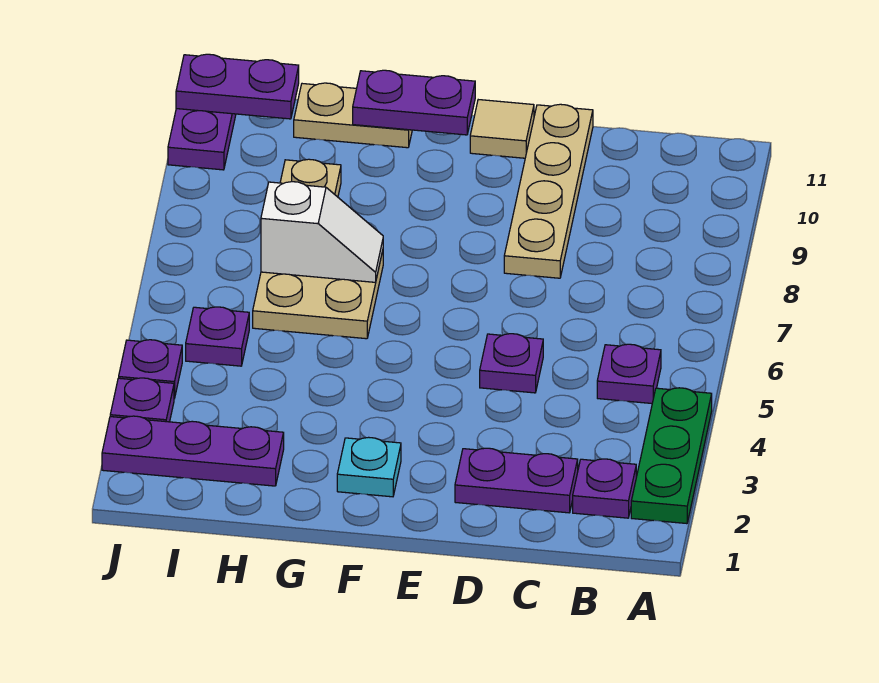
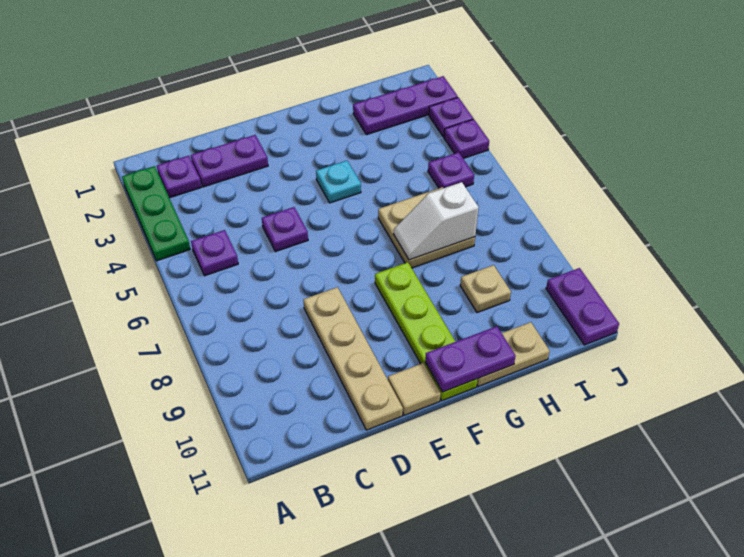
cyan 1x1 plate [337,437,401,497] -> cyan 1x1 plate moved to [316,161,361,203]
none -> lime 1x4 plate [375,262,478,401]
purple 1x2 plate [176,54,299,119] -> none

